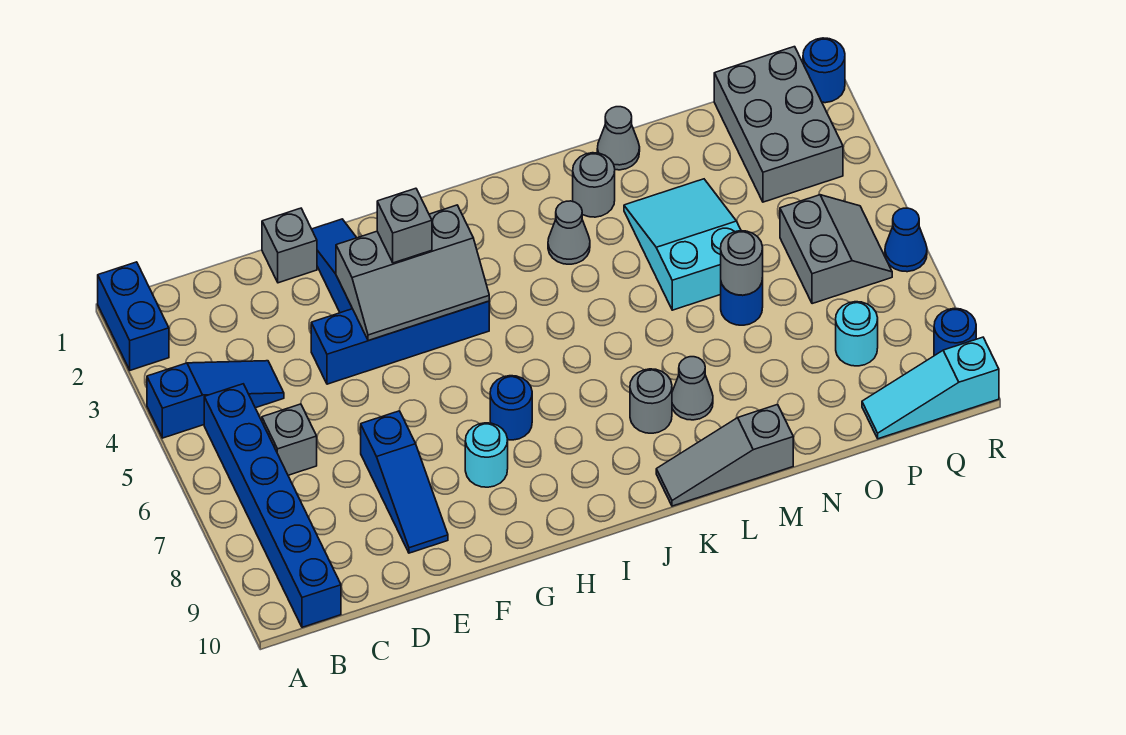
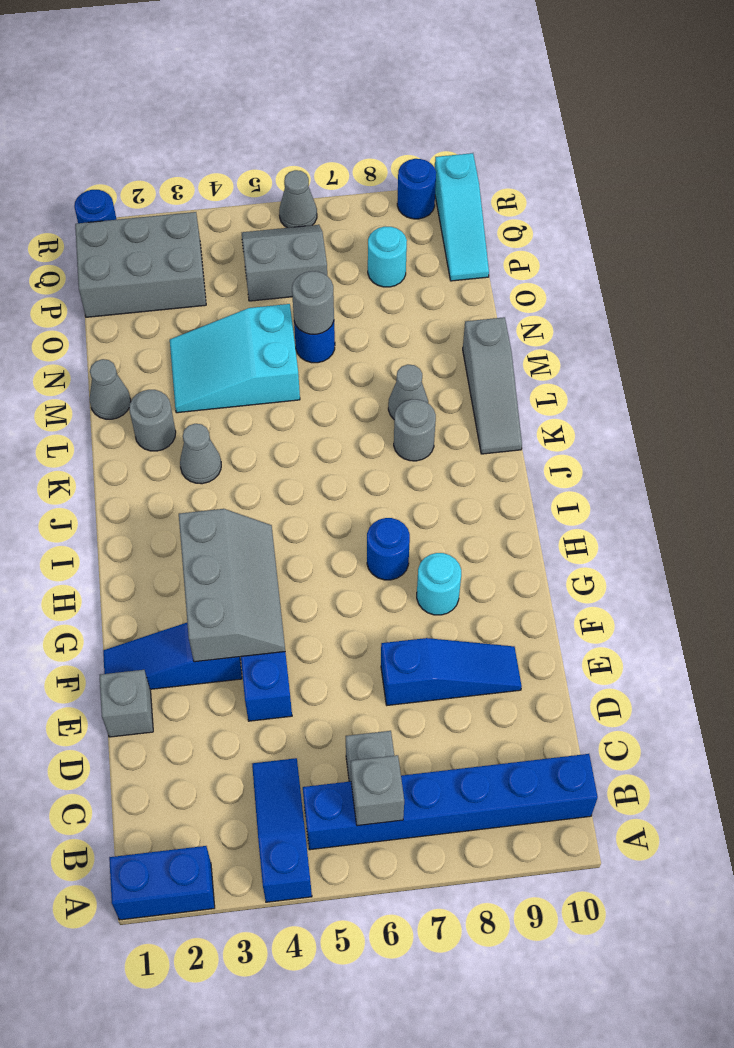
grey 1x1 brick [377,188,432,263] -> grey 1x1 brick moved to [351,755,404,826]
blue 1x1 cone [885,208,927,272] -> grey 1x1 cone [279,170,317,228]

